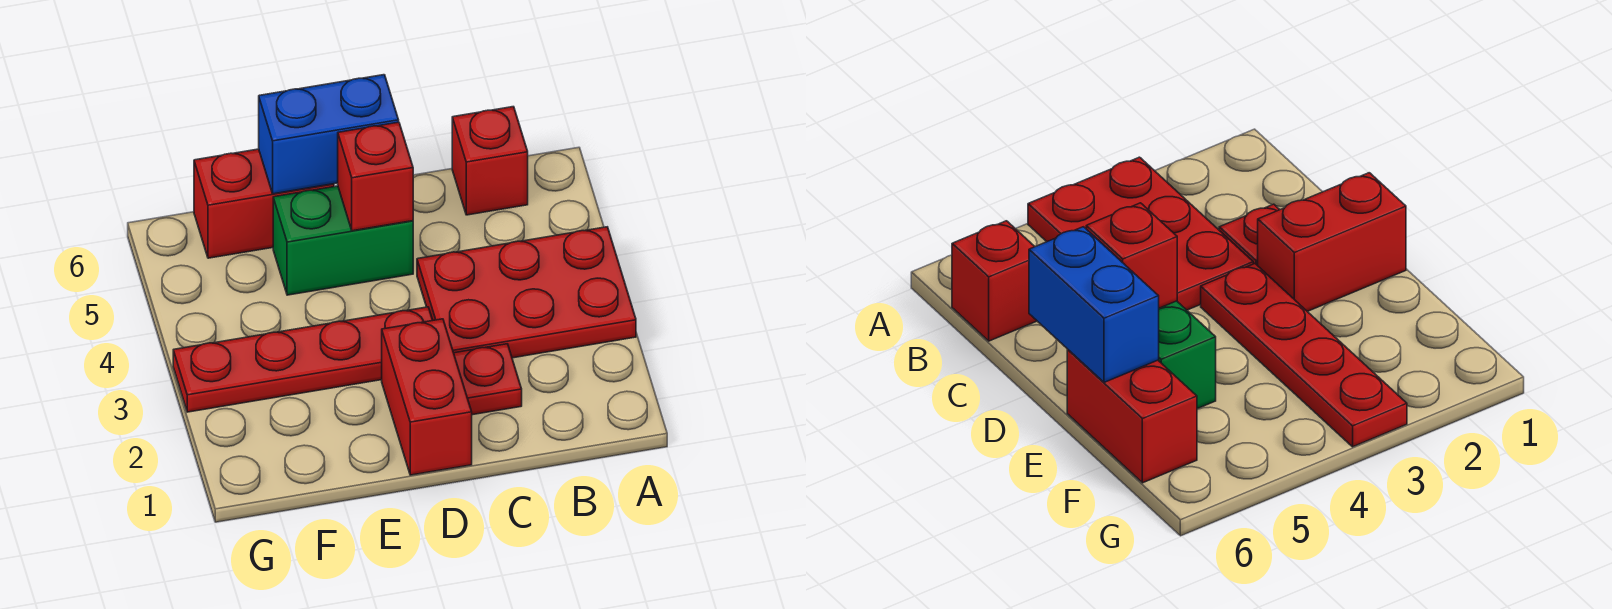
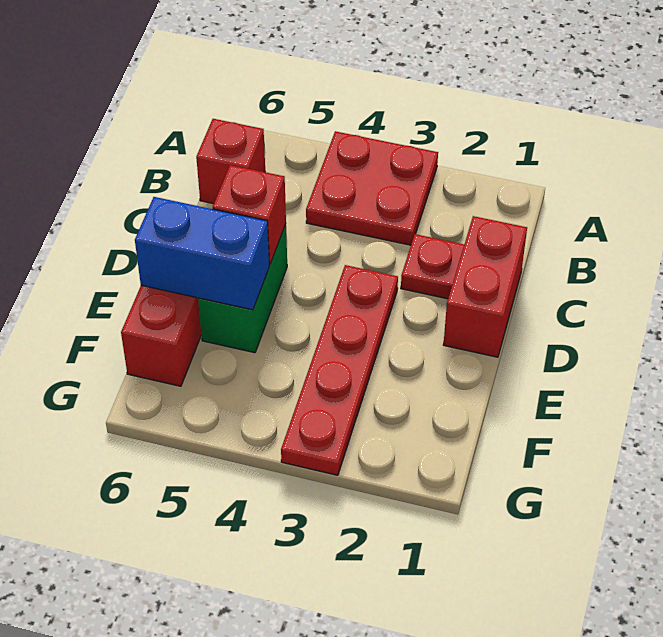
red 2x3 plate [417,227,636,358] -> red 2x2 plate [306,131,438,245]
red 1x2 brick [382,319,472,475] -> red 1x2 brick turned to [443,216,527,357]
blue 1x2 brick [259,75,399,194] -> blue 1x2 brick turned to [135,197,269,310]

